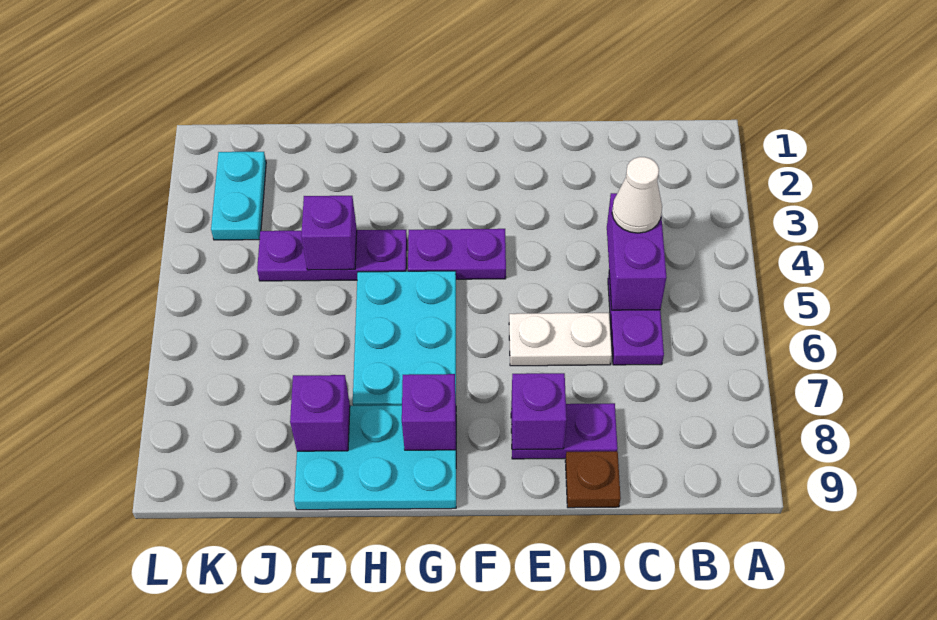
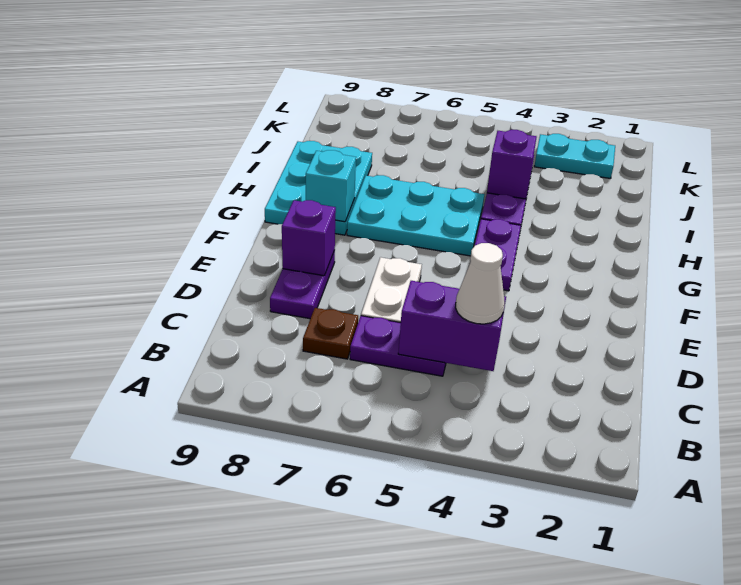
brown 1x1 plate [565,451,621,508] -> brown 1x1 plate moved to [303,308,358,359]
purple 1x1 brick [402,374,456,450] -> cyan 1x1 brick [306,150,356,222]
purple 1x1 brick [290,375,350,451] -> none

